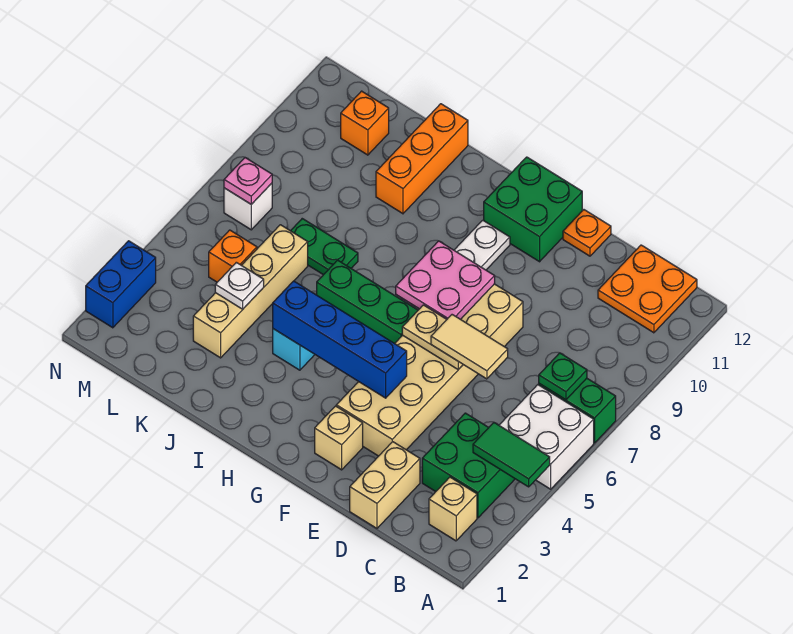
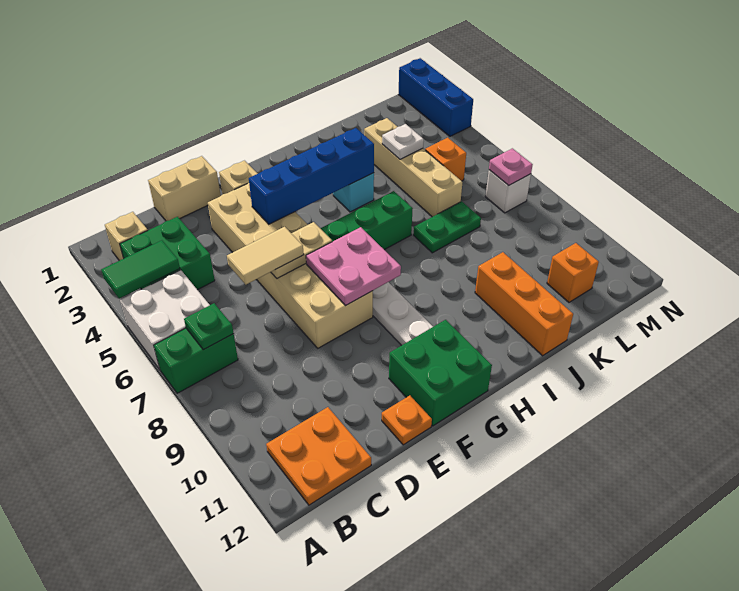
tan 1x2 brick [350,442,420,528] -> tan 1x2 brick turned to [148,156,221,221]
blue 1x2 brick [86,241,156,328] -> blue 1x3 brick [398,58,473,136]

